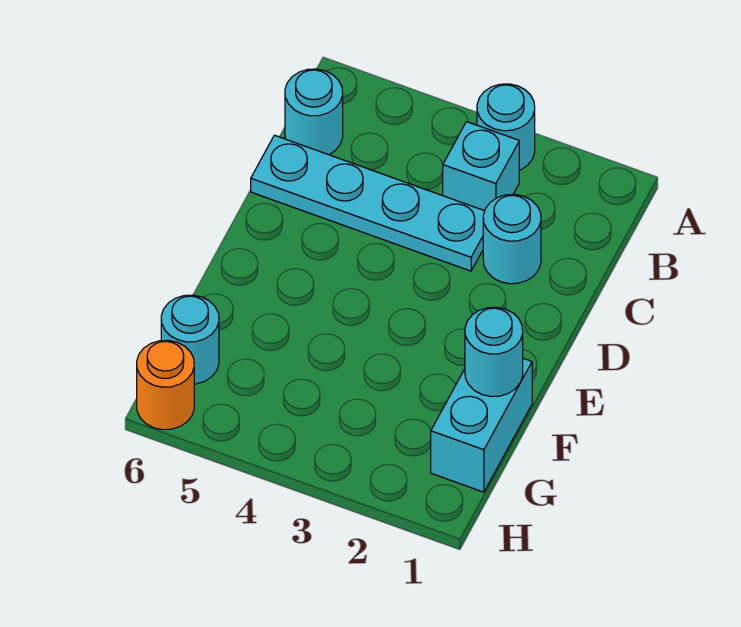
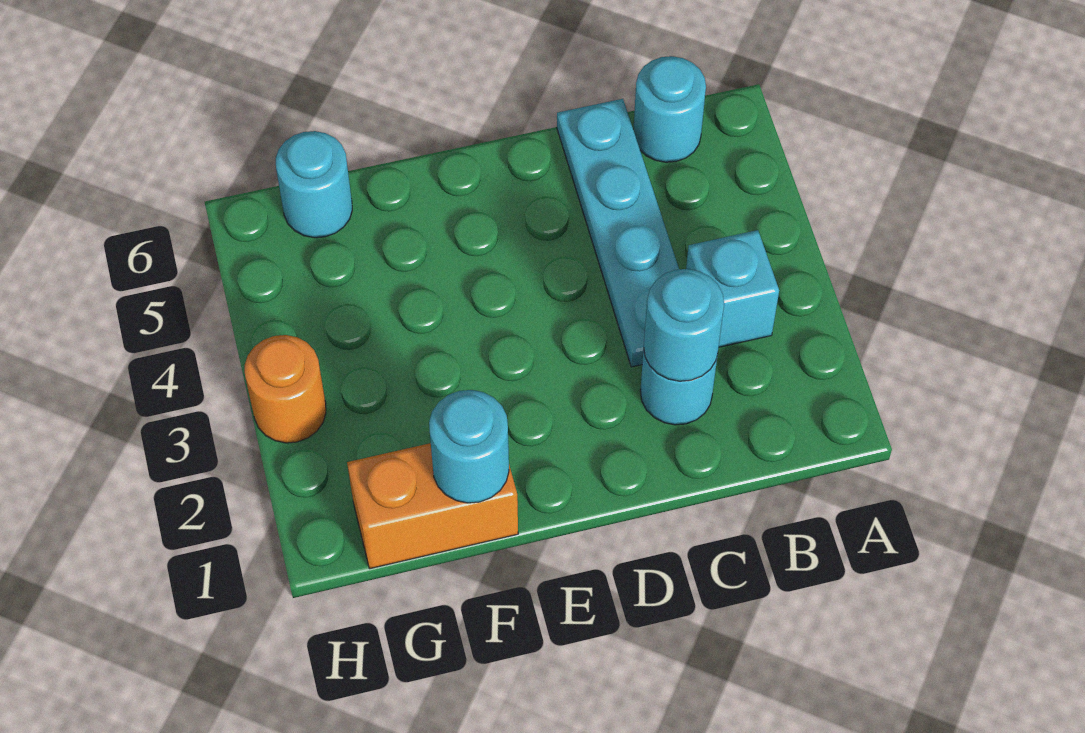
cyan 1x1 round brick [477,84,535,170] -> cyan 1x1 round brick moved to [644,269,724,381]
cyan 1x2 brick [431,358,532,492] -> orange 1x2 brick [347,443,518,569]
orange 1x1 round brick [137,340,194,430] -> orange 1x1 round brick moved to [245,335,326,443]

